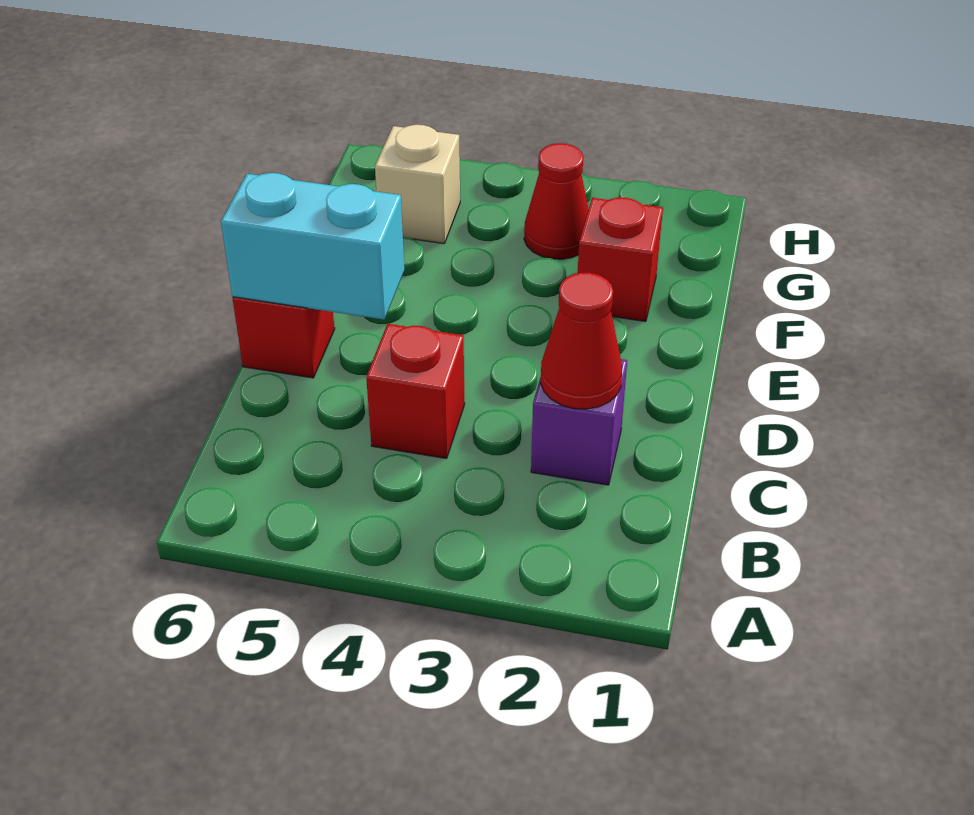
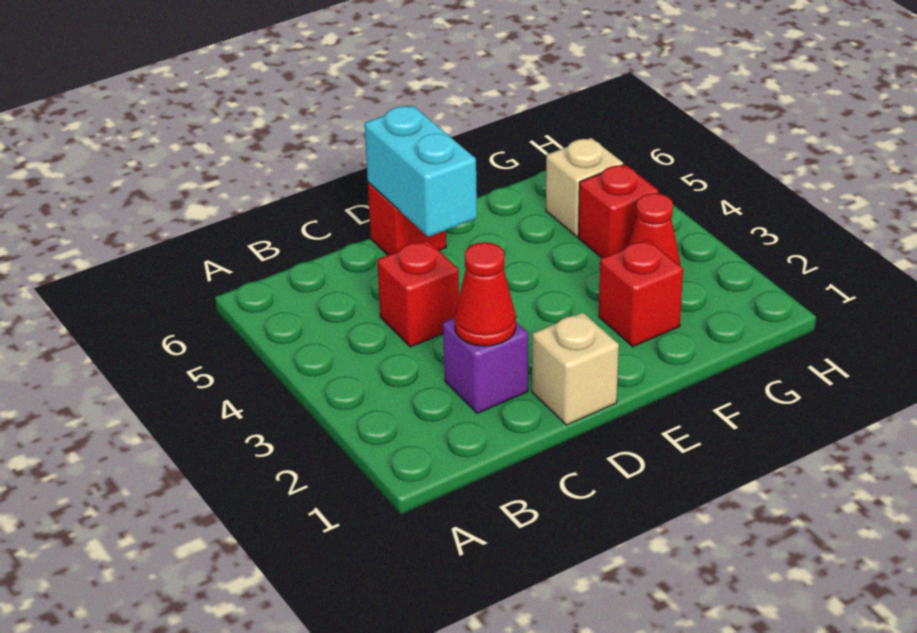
none -> tan 1x1 brick [532,312,619,425]
none -> red 1x1 brick [579,164,658,258]

